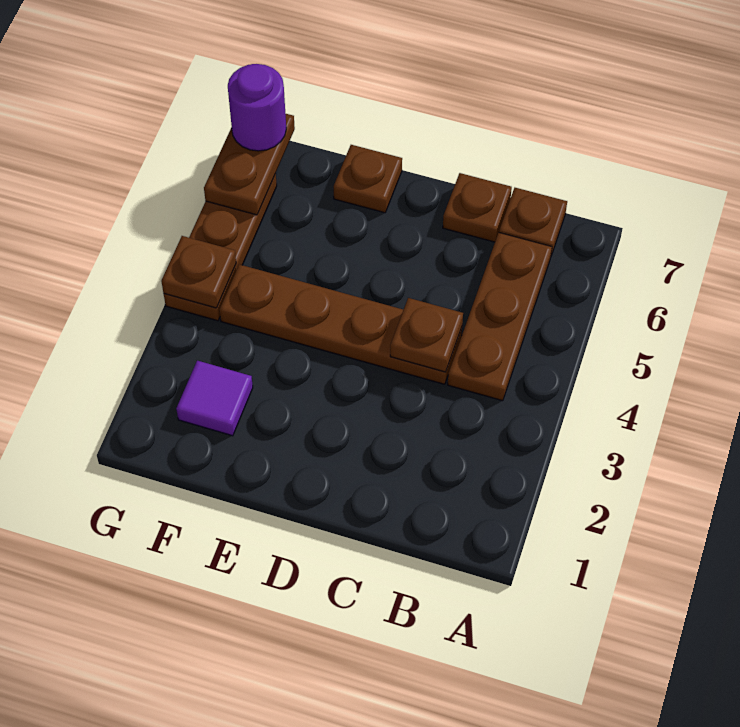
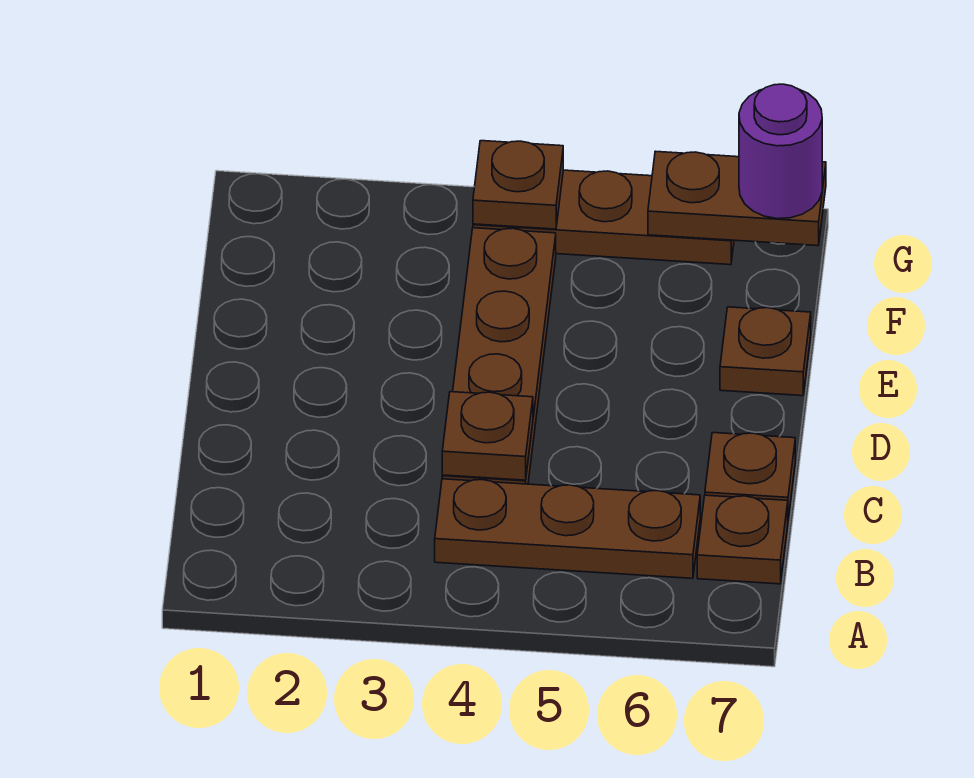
purple 1x1 tile [176,361,253,436] -> none

